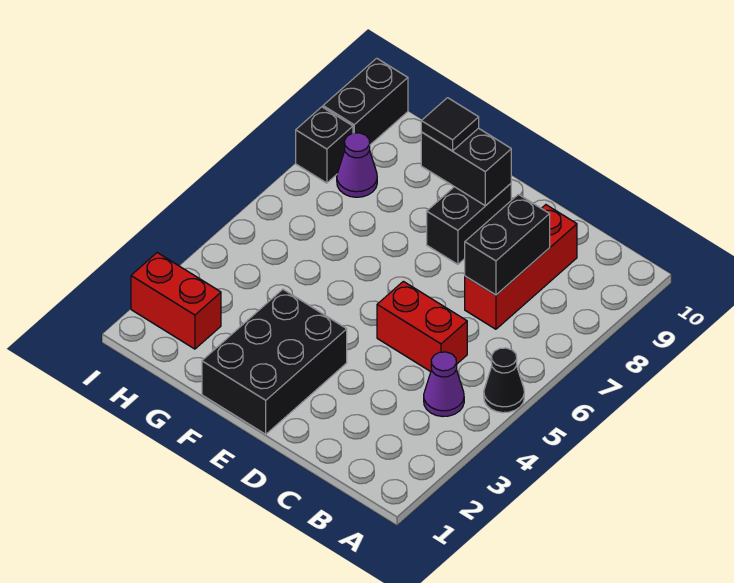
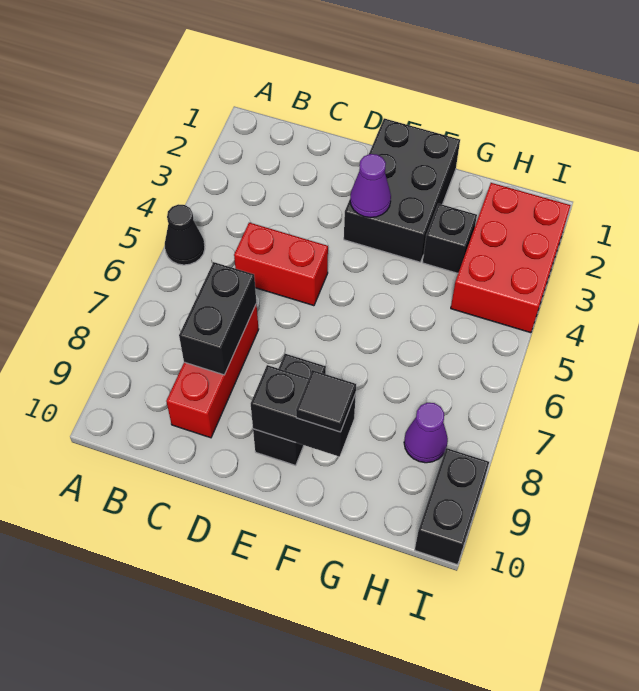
purple 1x1 cone [424,352,464,417] -> purple 1x1 cone moved to [350,154,391,218]
red 1x2 brick [131,253,221,349] -> red 2x3 brick [451,183,571,333]
black 1x1 brick [296,107,353,183] -> black 1x1 brick moved to [423,204,477,273]

